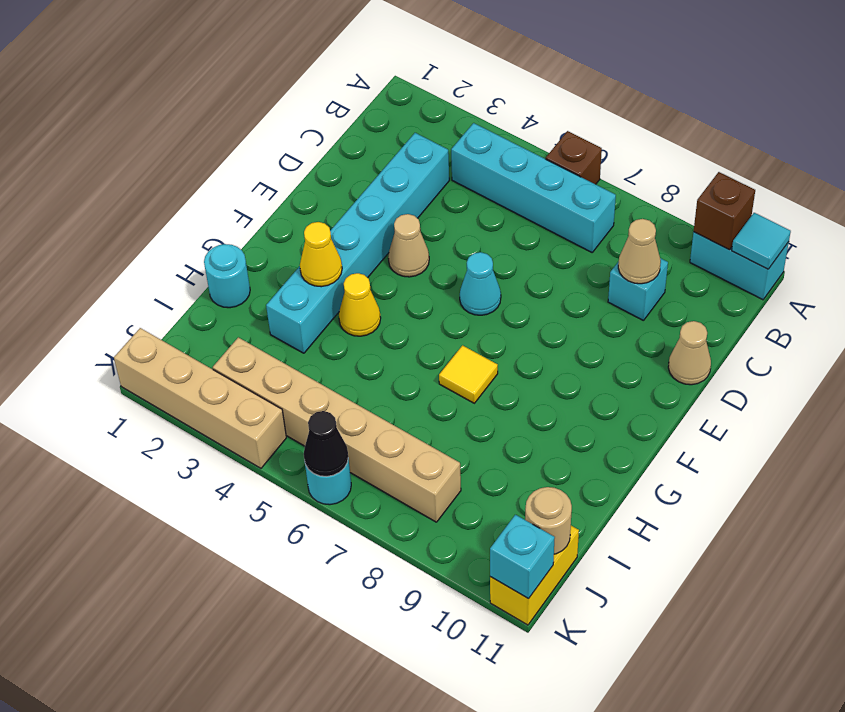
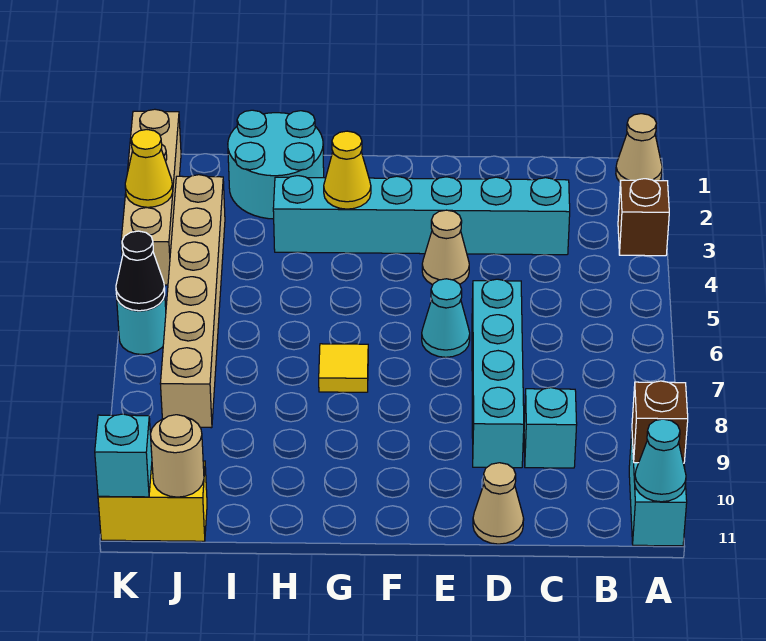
brown 1x1 brick [546,131,602,184] -> brown 1x1 brick moved to [618,179,669,256]
cyan 1x1 tile [732,213,791,269] -> cyan 1x1 cone [635,419,686,502]
cyan 1x4 brick [451,123,616,252] -> cyan 1x4 brick moved to [472,279,524,468]
tan 1x1 cone [618,219,661,284] -> tan 1x1 cone moved to [616,114,662,182]
yellow 1x1 cone [339,273,381,336] -> yellow 1x1 cone moved to [125,130,173,207]
cyan 1x1 round brick [204,244,250,308] -> cyan 2x2 round brick [228,110,324,219]

